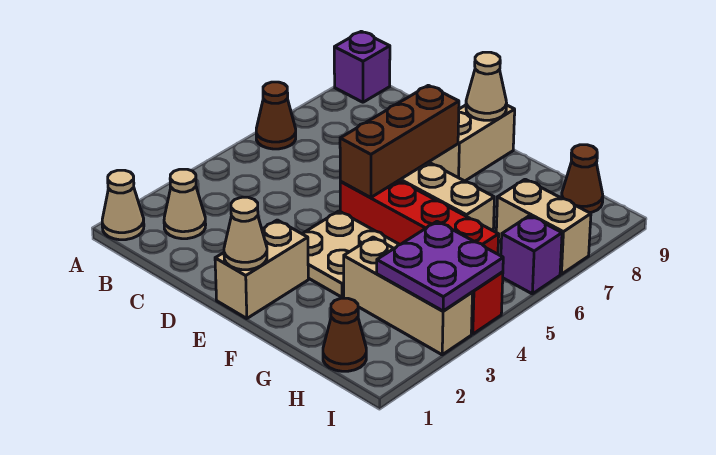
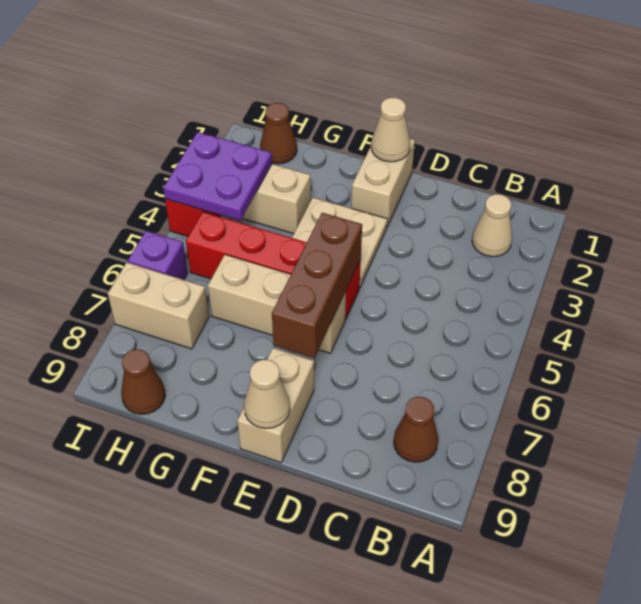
tan 1x1 cone [102,170,144,240] -> none
brown 1x1 cone [256,82,296,149] -> brown 1x1 cone moved to [394,397,438,462]
purple 1x1 brick [334,31,390,102] -> none

